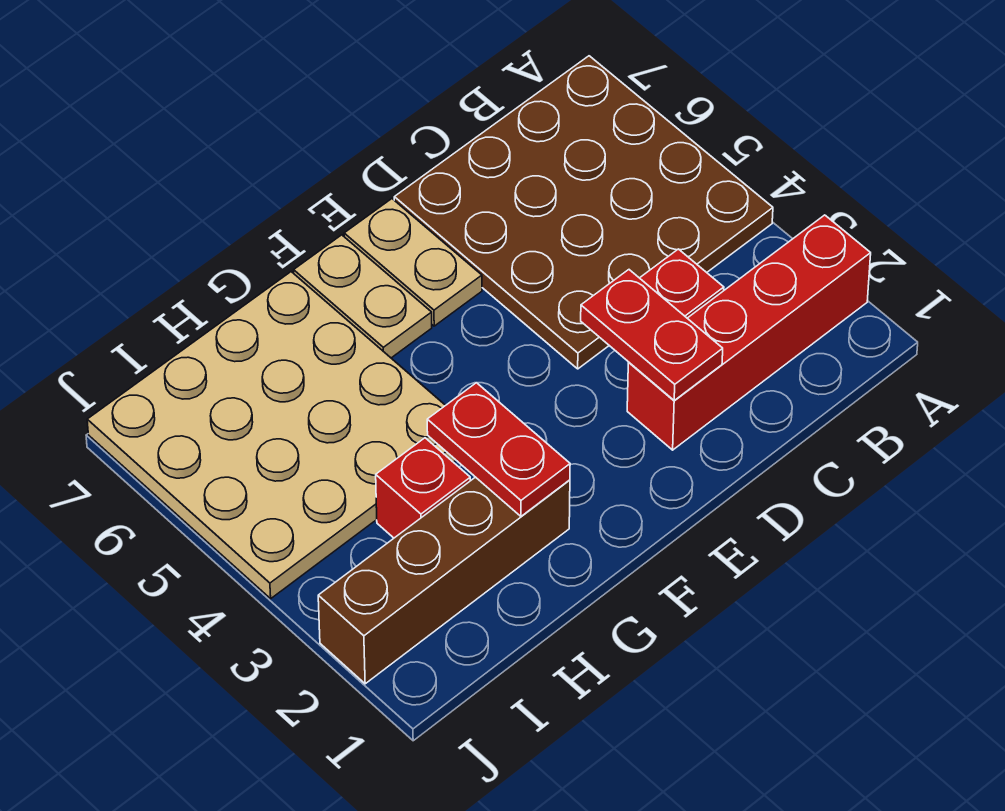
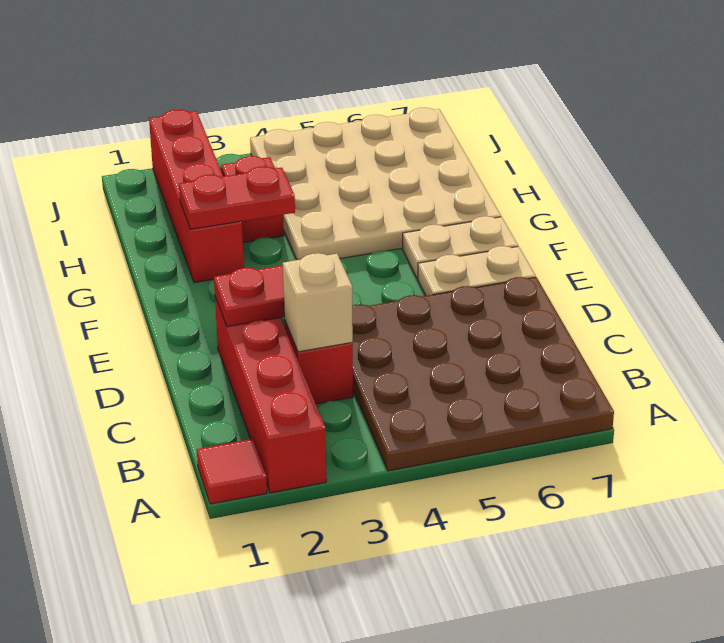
none -> red 1x1 tile [197,439,267,504]
none -> tan 1x1 brick [283,253,353,352]
brown 1x4 brick [318,477,570,684] -> red 1x4 brick [149,110,244,283]

